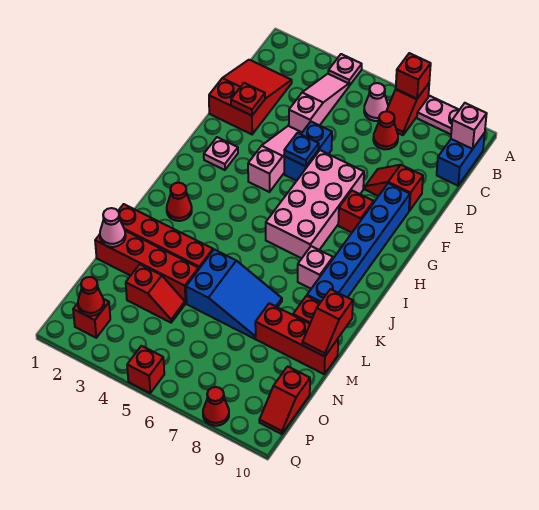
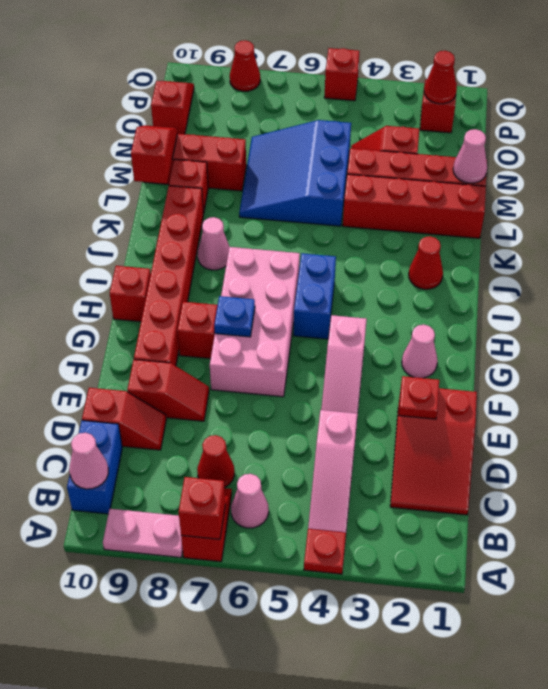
pink 1x1 plate [328,54,362,86] -> red 1x1 plate [304,529,346,574]
pink 1x1 brick [451,103,487,149] -> pink 1x1 cone [69,433,108,489]
none -> red 1x2 slope [82,388,166,450]
blue 1x2 brick [284,121,332,181] -> blue 1x2 brick moved to [294,253,336,339]
blue 1x1 plate [284,133,319,166] -> blue 1x1 plate moved to [214,296,255,337]
blue 1x6 brick [307,183,410,303] -> red 1x6 brick [134,186,203,366]
pink 1x1 plate [204,137,238,170] -> pink 1x1 cone [402,325,438,378]
none -> red 1x1 brick [110,266,151,322]
pink 1x1 brick [298,246,333,289] -> pink 1x1 cone [198,217,229,270]
blue 2x3 slope [186,249,282,339] -> blue 3x3 slope [239,120,351,226]

